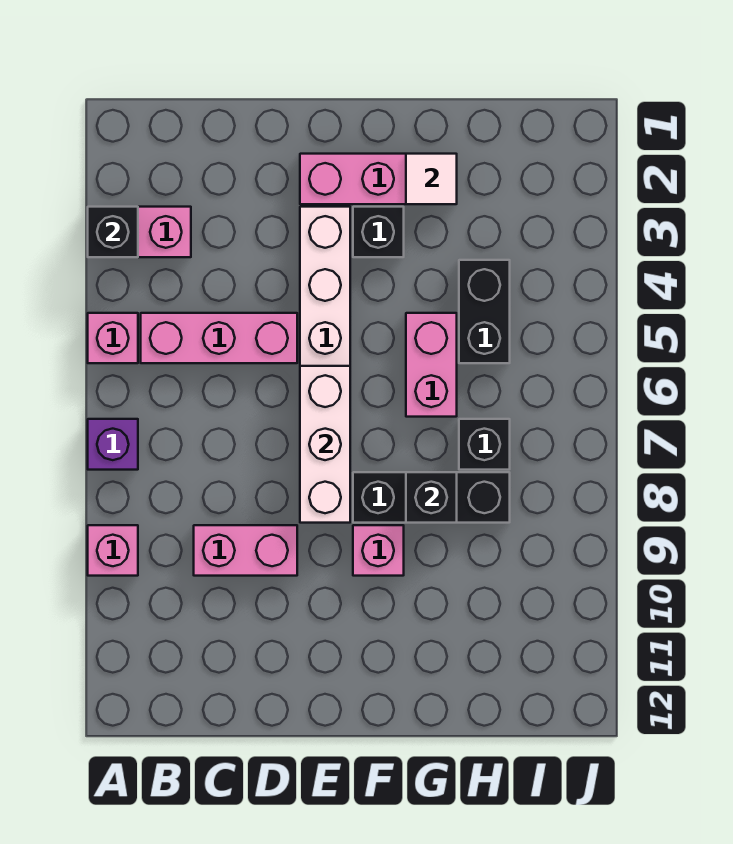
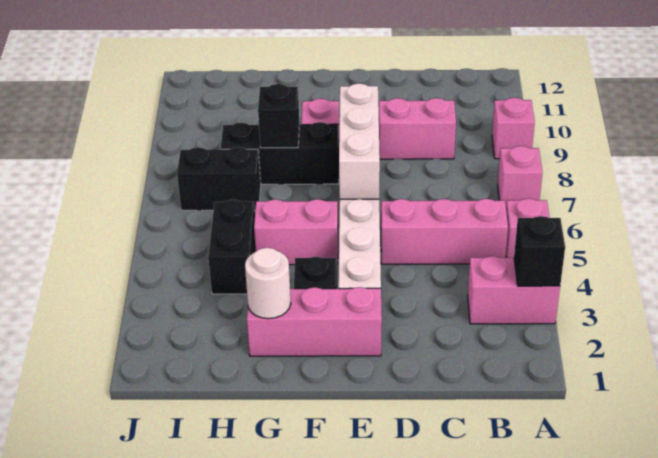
purple 1x1 brick [88,419,138,470] -> pink 1x1 brick [498,146,542,205]
white 1x1 tile [406,154,457,204] -> white 1x1 round brick [245,248,291,319]
pink 1x2 brick [406,313,457,417] -> pink 1x2 brick turned to [254,199,338,265]
black 1x1 brick [459,419,510,470] -> black 1x2 brick [177,147,261,210]

